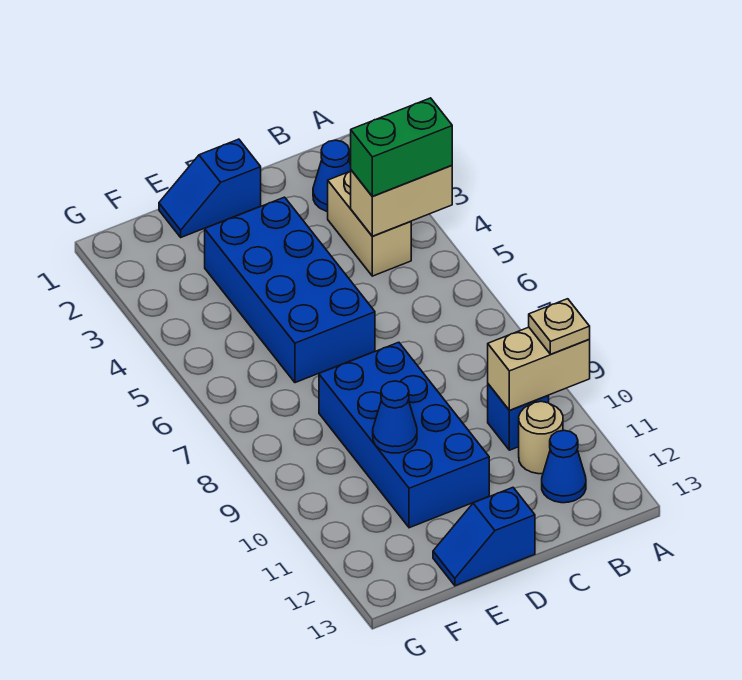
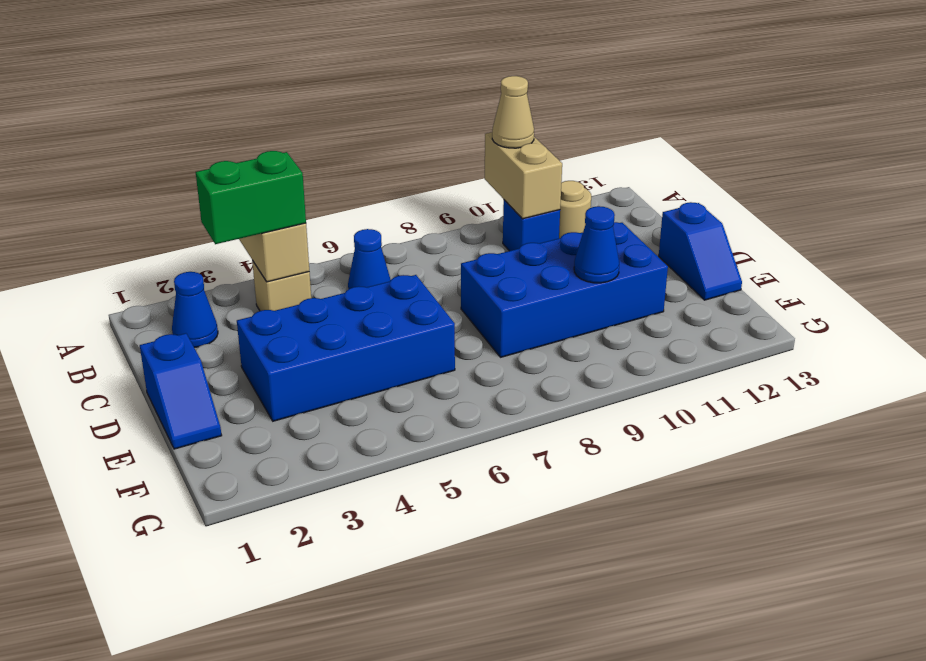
green 1x2 brick [351,98,452,196] -> green 1x2 brick turned to [196,151,306,244]
tan 1x1 plate [529,299,590,354] -> tan 1x1 cone [492,76,534,148]
tan 1x2 brick [328,171,411,276] -> tan 1x1 brick [252,261,311,311]
blue 1x1 cone [542,431,586,503] -> blue 1x1 cone moved to [348,229,391,289]

